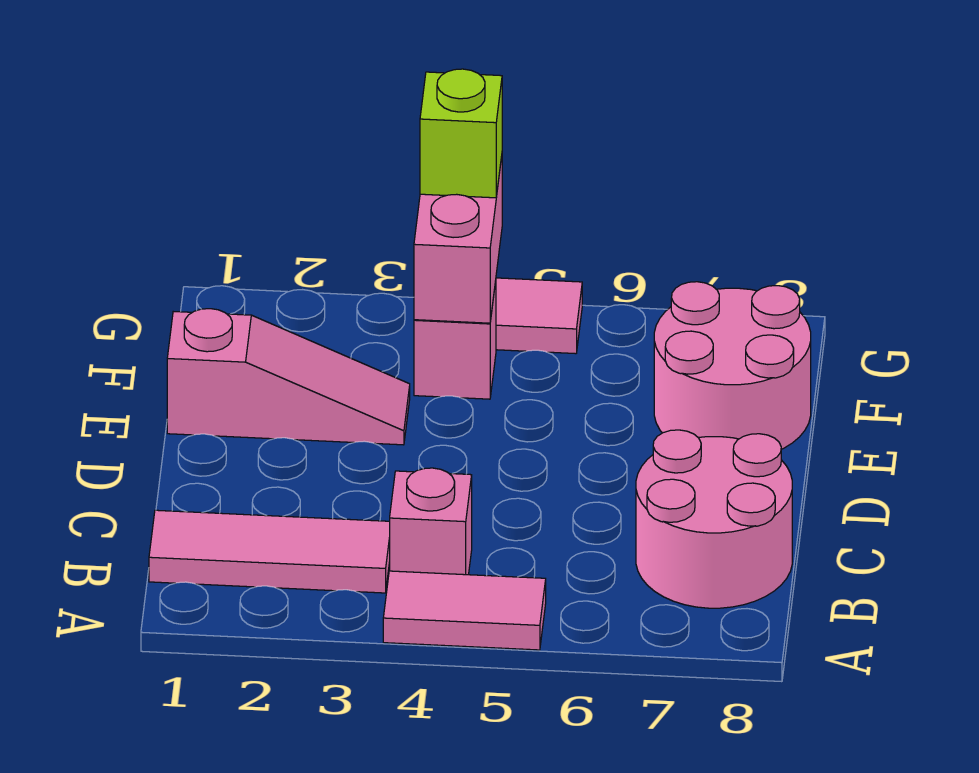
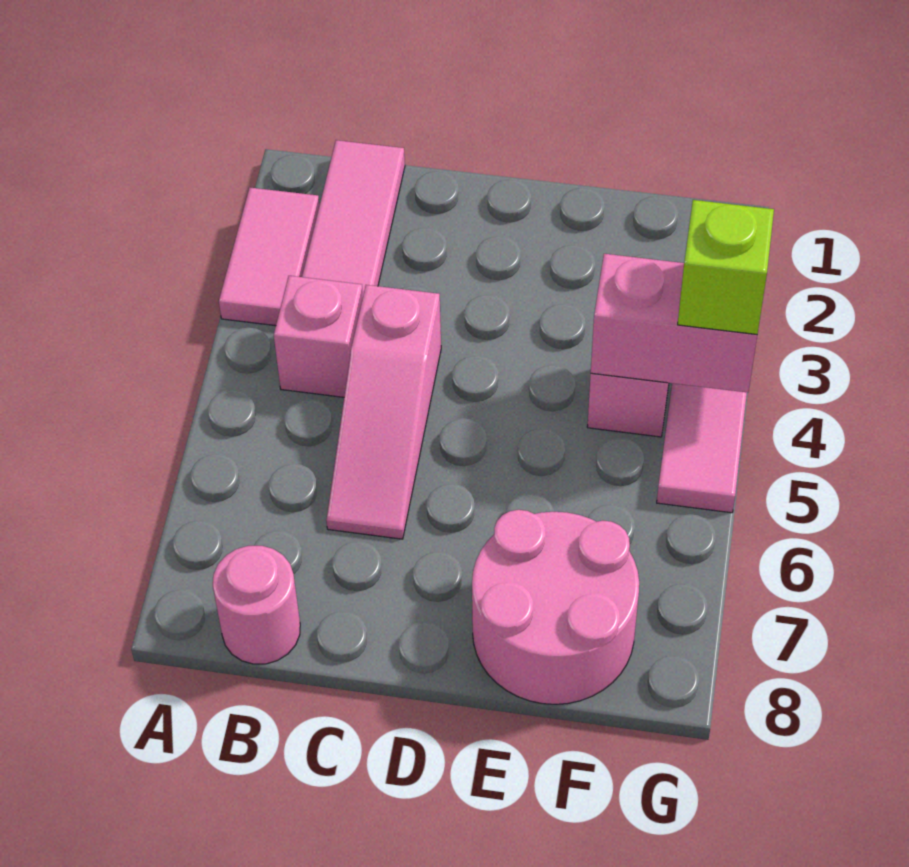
pink 1x2 tile [383,571,546,650] -> pink 1x2 tile moved to [219,188,319,326]
pink 2x2 round brick [636,430,792,608] -> pink 1x1 round brick [213,546,300,664]
pink 1x3 slope [167,309,410,445] -> pink 1x3 slope moved to [326,285,441,539]

